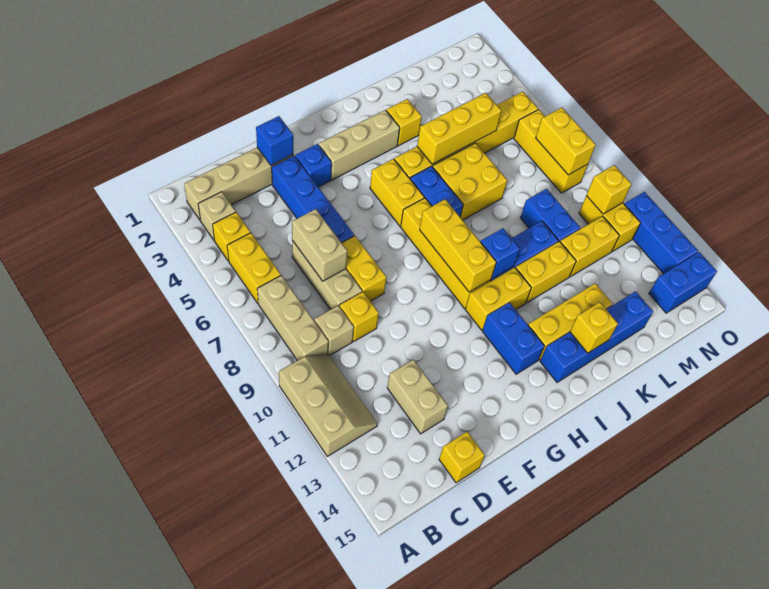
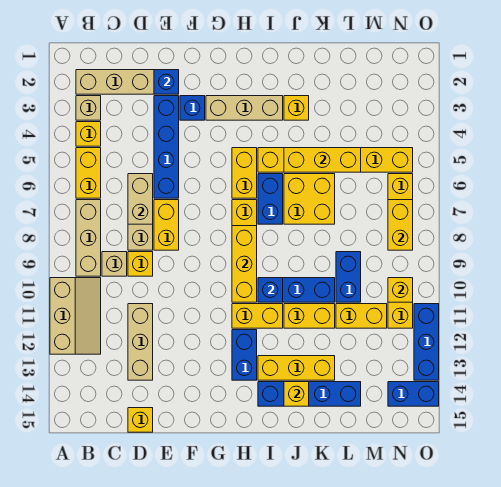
tan 1x2 brick [387,360,448,434] -> tan 1x3 brick [128,304,153,380]

